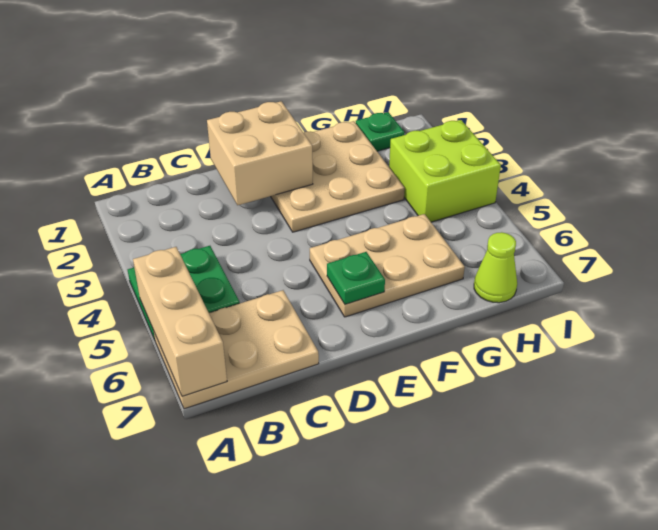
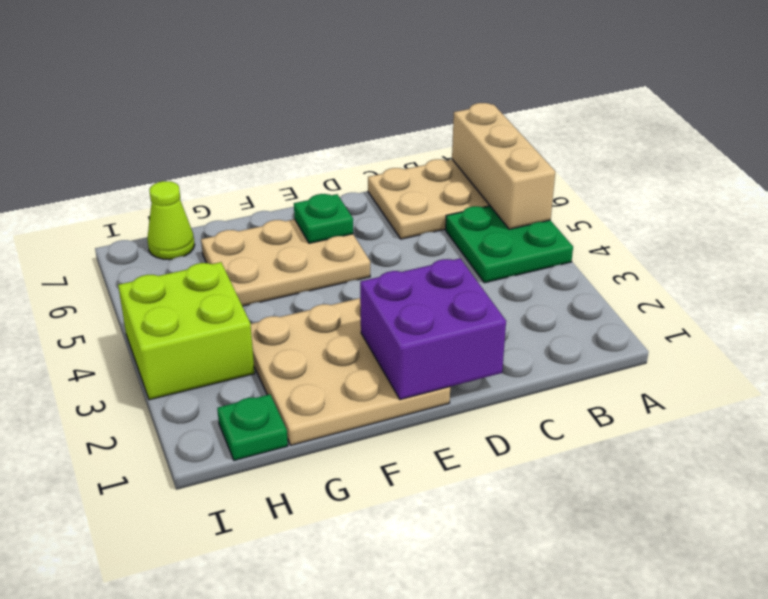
tan 2x2 brick [207,101,313,205] -> purple 2x2 brick [360,259,506,400]

